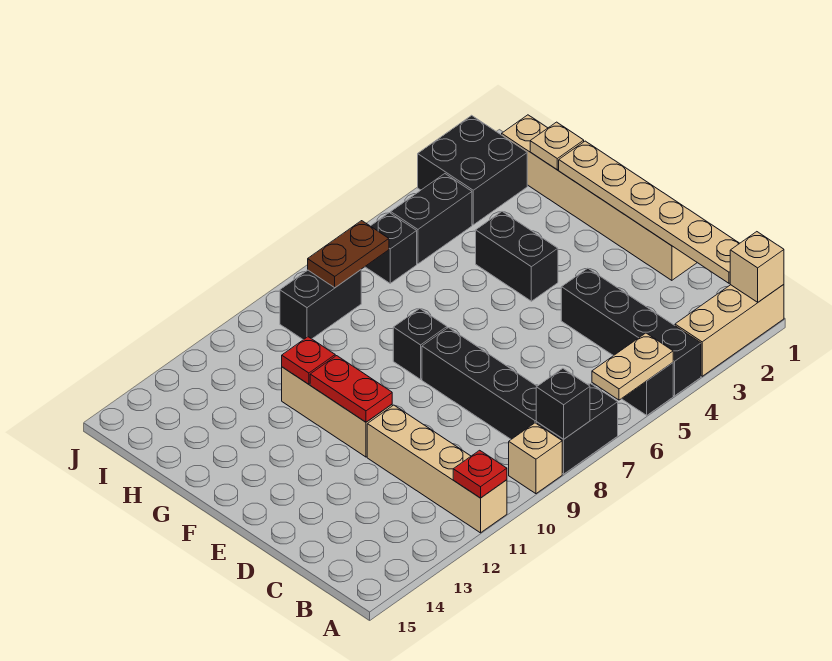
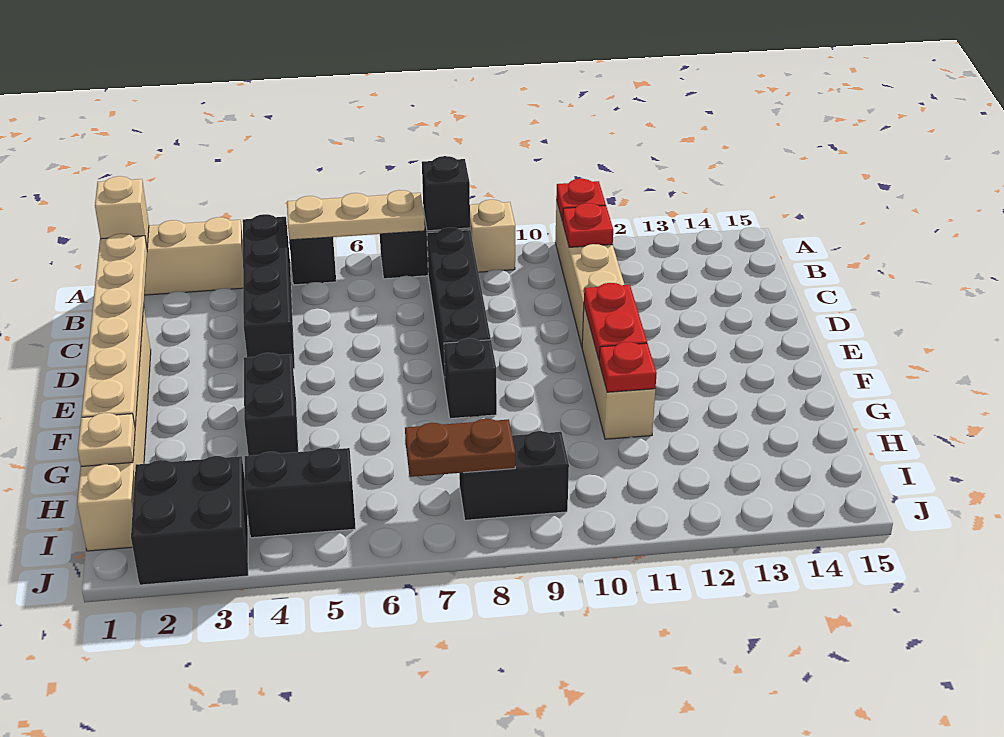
tan 1x2 plate [592,333,673,400] -> tan 1x3 plate [287,190,425,240]
none -> red 1x1 plate [563,203,613,247]
black 1x1 brick [365,213,417,283] -> none

